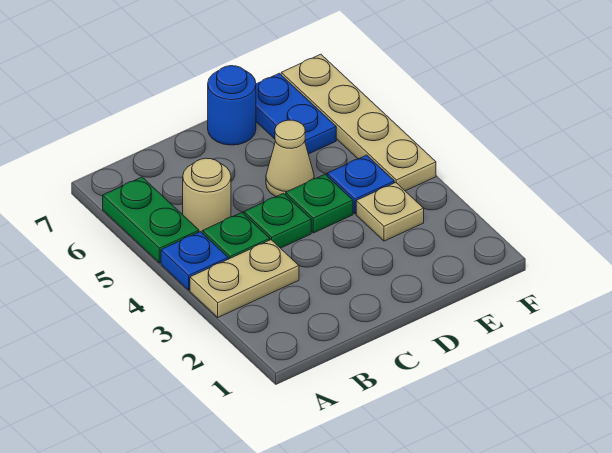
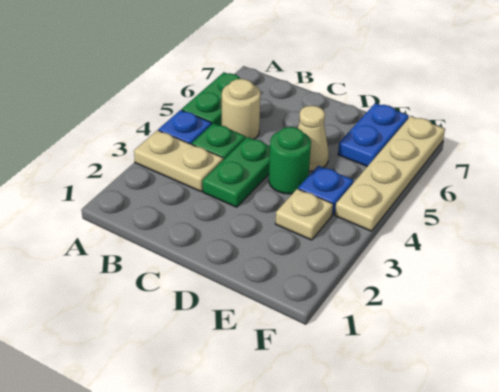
green 1x1 plate [244,193,311,248] -> green 1x2 plate [203,137,270,207]
green 1x1 plate [286,174,353,233] -> green 1x1 round brick [269,127,311,194]
blue 1x1 round brick [208,66,256,145] -> none

